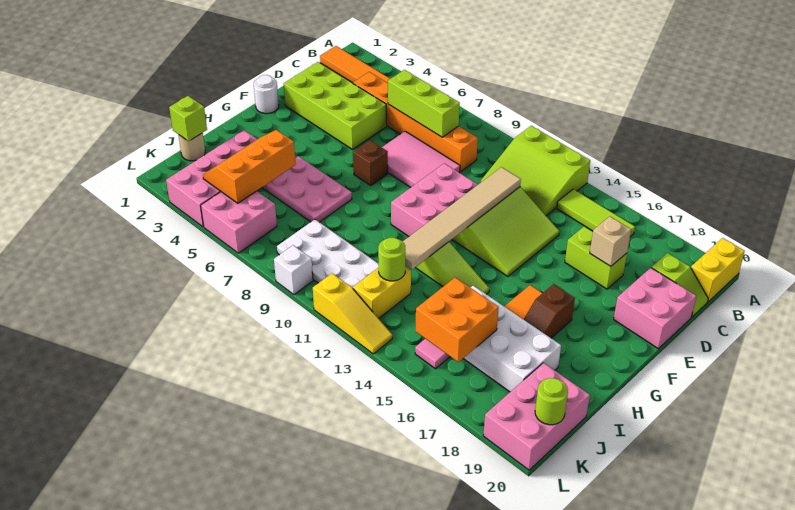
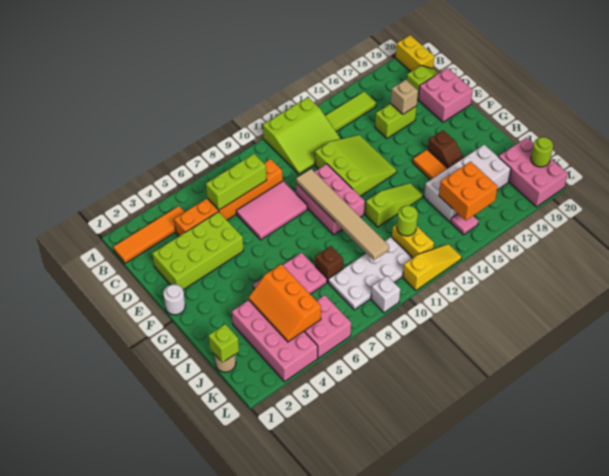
tan 1x6 tile [403,167,521,270] -> tan 1x6 tile moved to [296,169,389,260]
brown 1x1 brick [353,140,388,186] -> brown 1x1 brick moved to [315,246,343,282]

